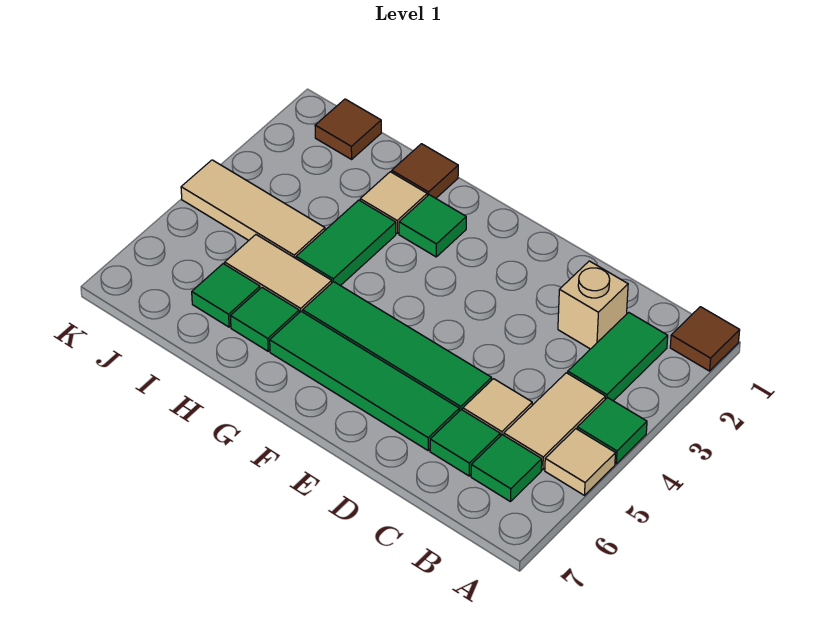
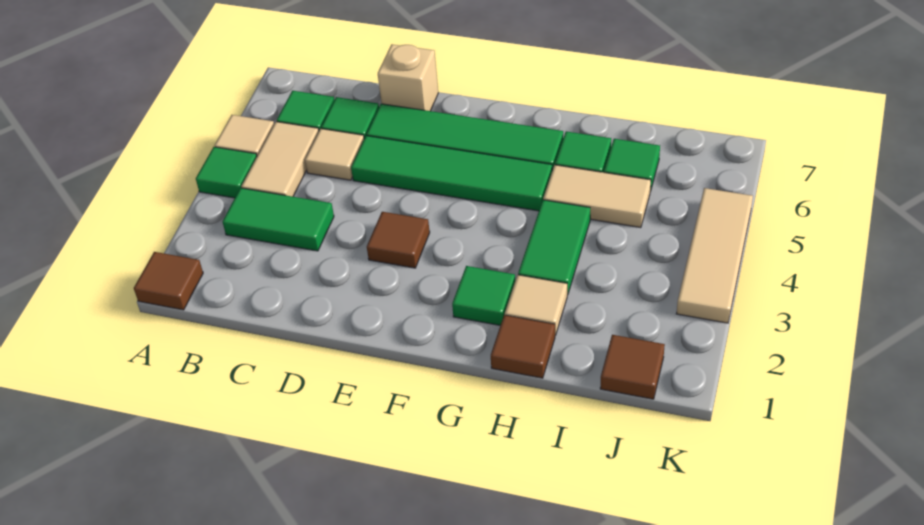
green 1x2 tile [568,312,668,401] -> green 1x2 tile turned to [223,188,334,251]
tan 1x1 brick [558,261,628,349] -> tan 1x1 brick moved to [378,44,438,111]
none -> brown 1x1 tile [367,212,430,268]
tan 1x3 tile [181,160,325,258] -> tan 1x3 tile turned to [676,188,753,323]

